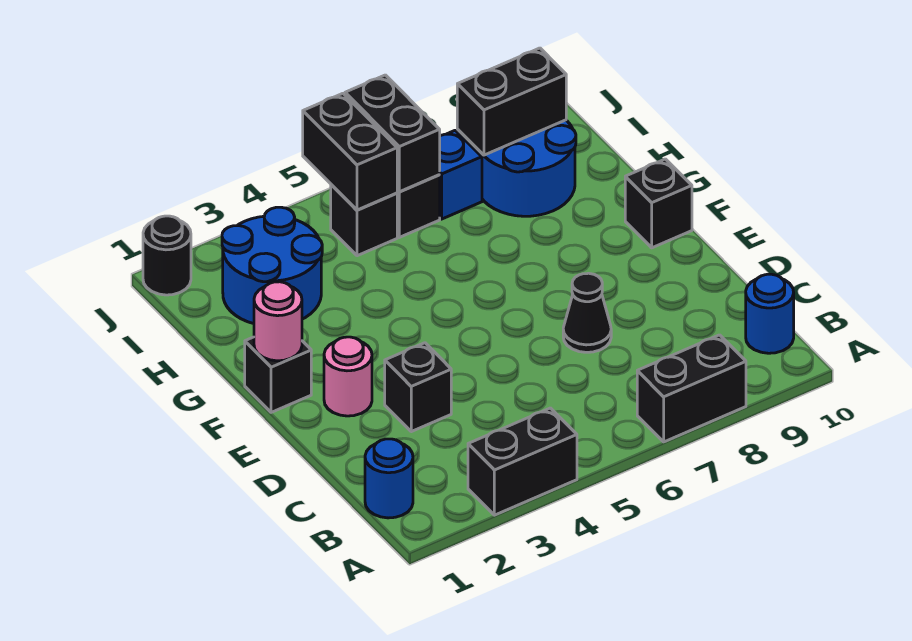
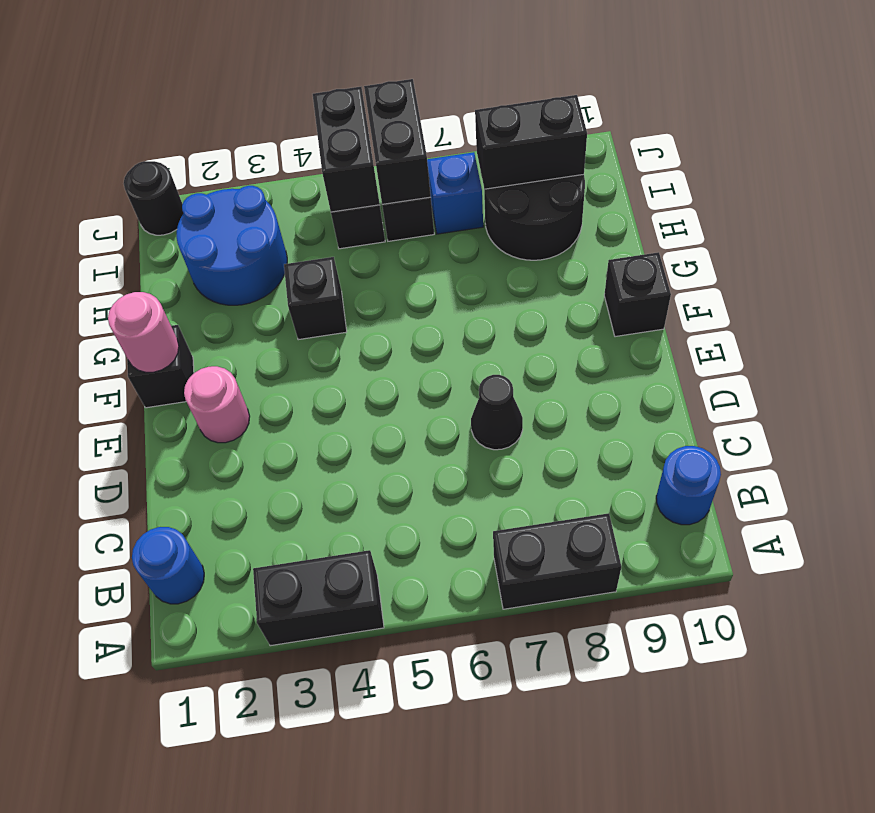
black 1x1 brick [385,343,451,432] -> black 1x1 brick moved to [284,257,347,340]
blue 2x2 round brick [476,120,576,216] -> black 2x2 round brick [484,174,585,260]

